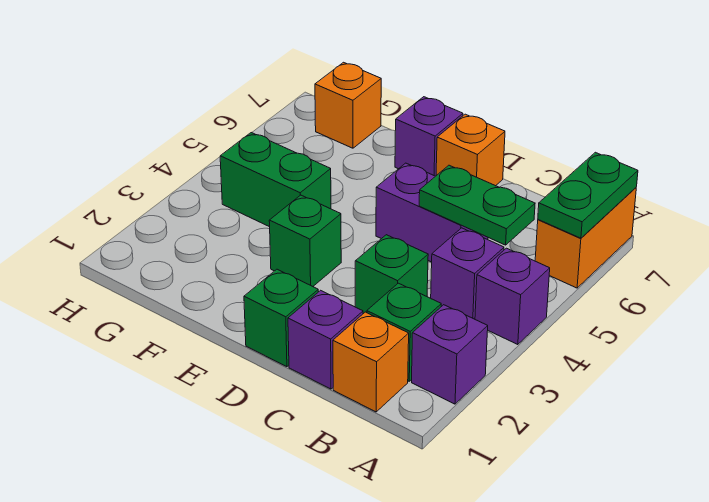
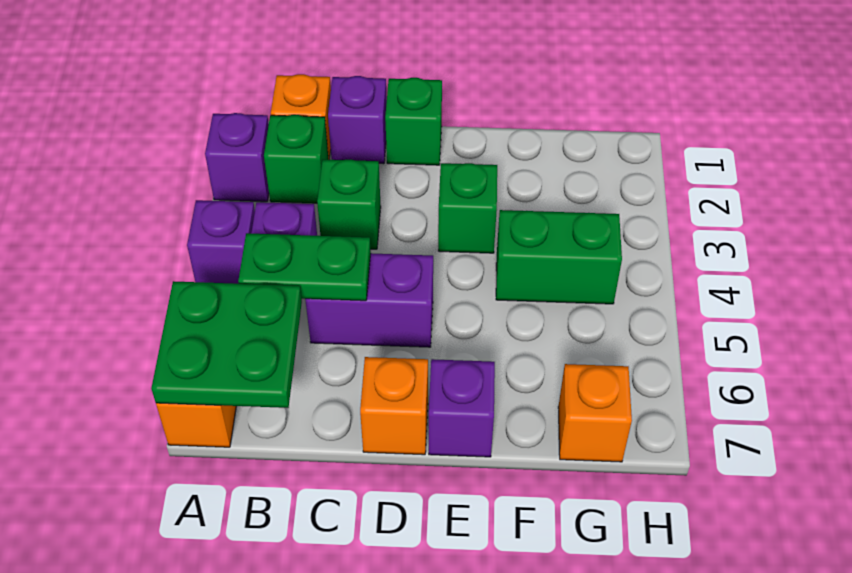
green 1x2 plate [538,152,638,238] -> green 2x2 plate [151,281,302,408]

